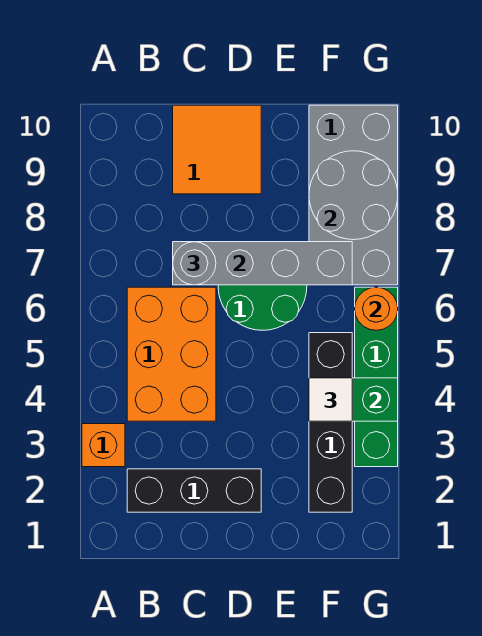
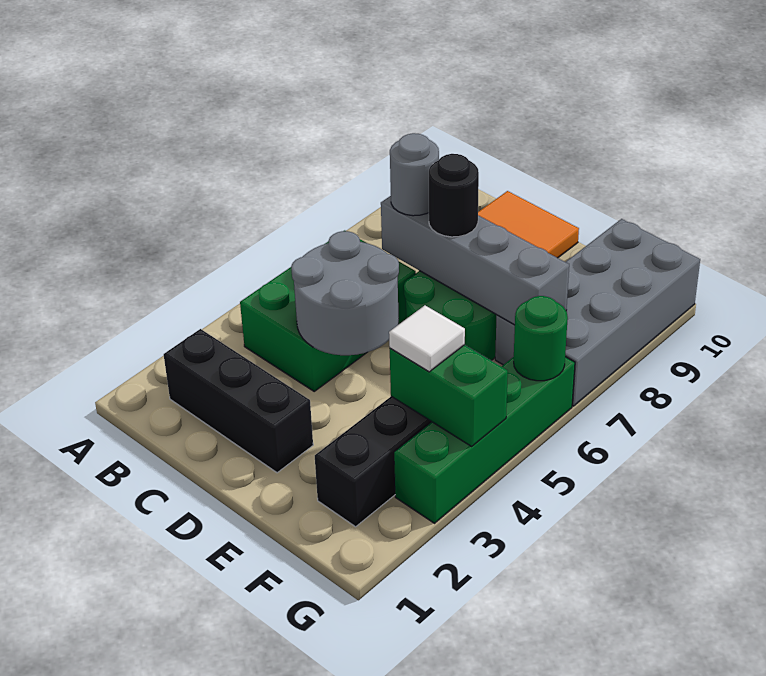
orange 1x1 brick [82,424,125,467] -> none
orange 2x3 brick [127,287,216,421] -> green 2x3 brick [240,230,416,391]
none -> black 1x1 round brick [429,154,479,237]
grey 2x2 round brick [309,151,398,240] -> grey 2x2 round brick moved to [291,231,399,355]
orange 1x1 round brick [355,287,398,330] -> green 1x1 round brick [514,296,568,381]

